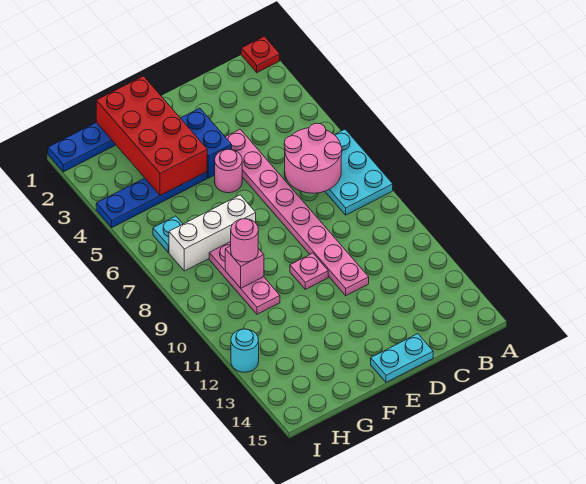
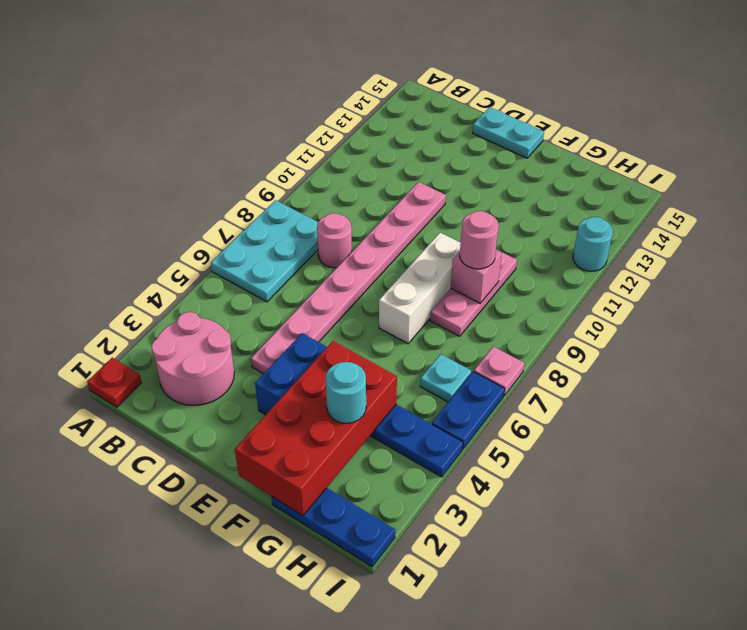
pink 2x2 round brick [284,123,342,193] -> pink 2x2 round brick moved to [152,312,234,405]
pink 1x1 round brick [215,149,242,193] -> pink 1x1 round brick moved to [317,213,352,268]
pink 1x1 plate [290,253,328,289] -> pink 1x1 plate moved to [474,347,524,395]
white 1x3 brick [169,195,256,271] -> white 1x3 brick turned to [379,233,461,344]
none -> cyan 1x1 round brick [325,362,366,423]
none -> blue 1x2 plate [432,372,505,449]

